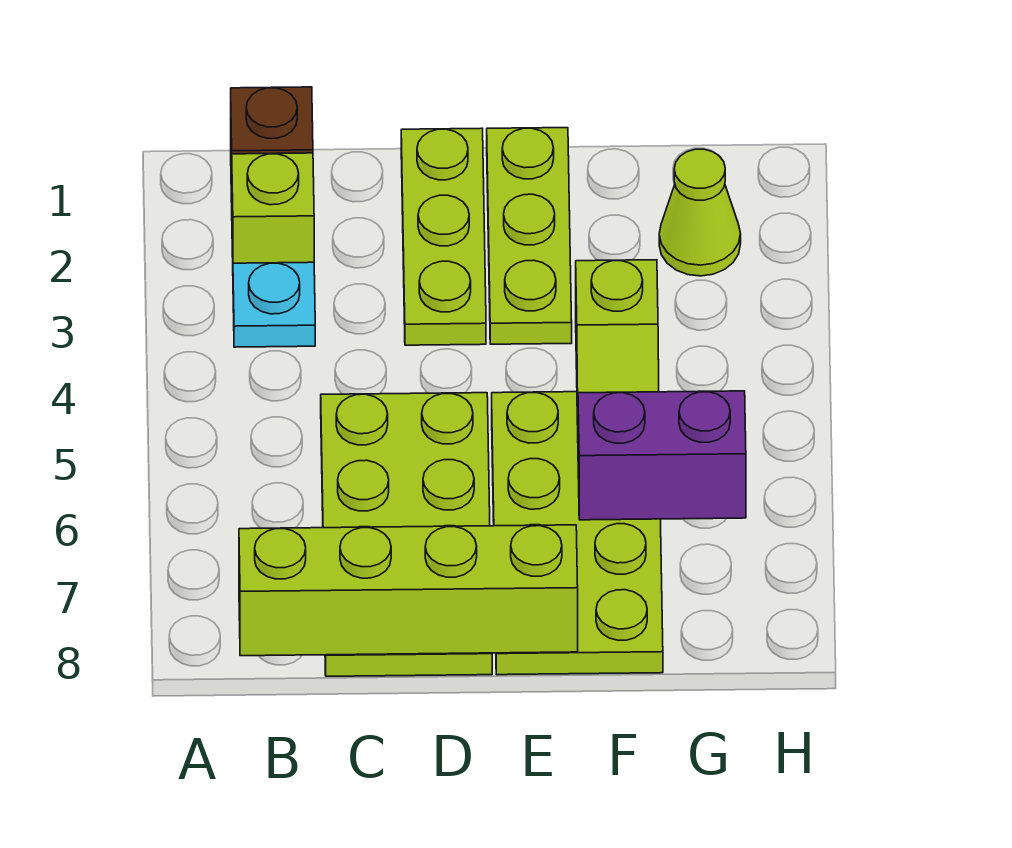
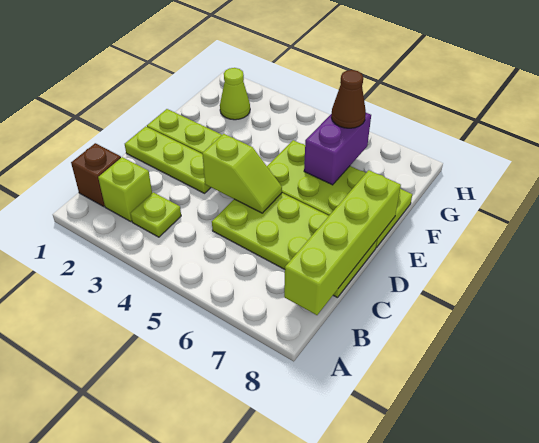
cyan 1x1 plate [233,262,315,347] -> lime 1x1 plate [130,192,181,237]
lime 1x2 slope [576,260,659,424] -> lime 1x2 slope moved to [202,134,282,213]
none -> brown 1x1 cone [331,70,366,128]

